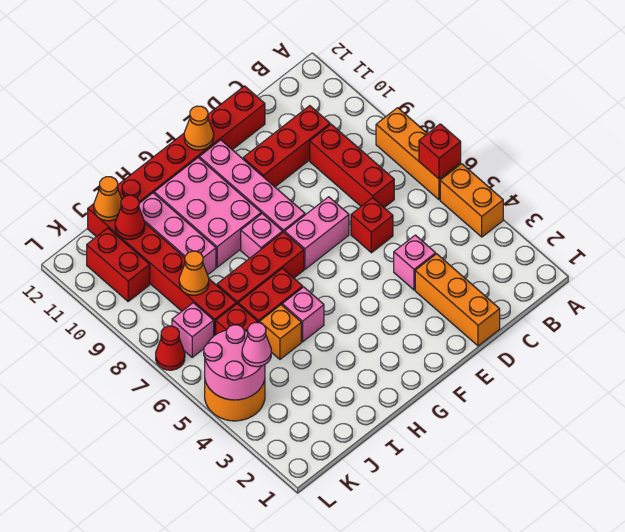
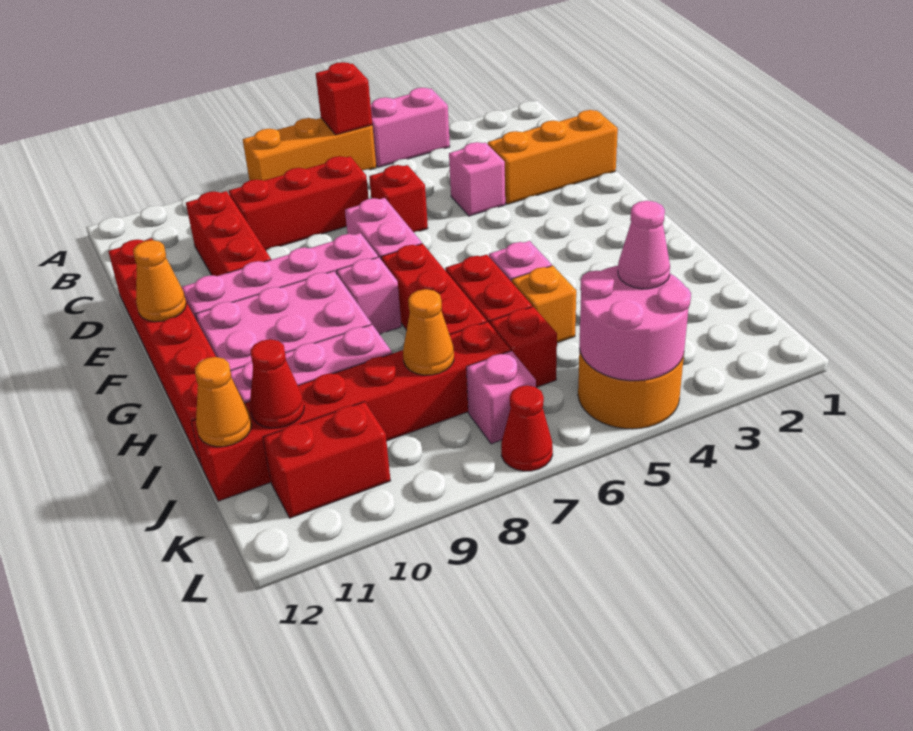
orange 1x2 brick [440,164,503,237] -> pink 1x2 brick [371,88,450,167]

